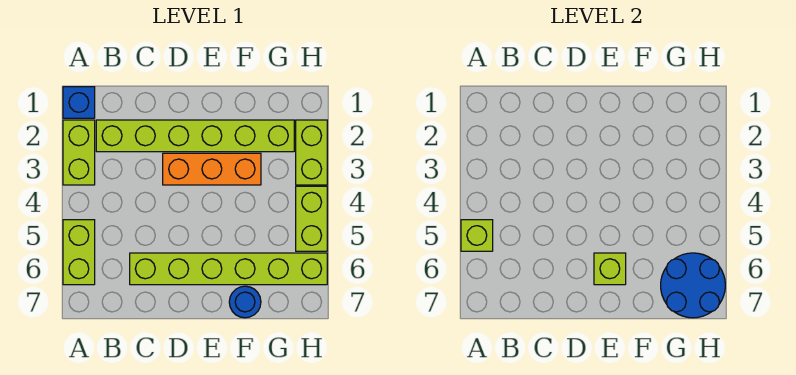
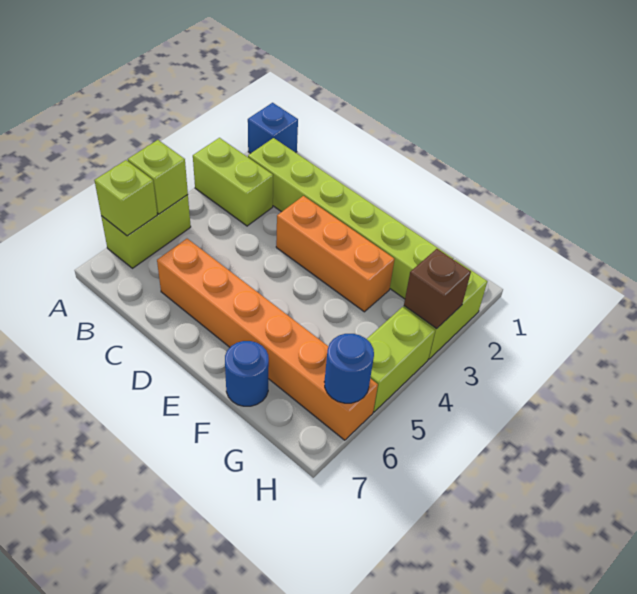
lime 1x2 brick [63,120,95,185] -> lime 1x2 brick turned to [193,138,273,226]
lime 1x6 brick [130,253,327,285] -> orange 1x6 brick [157,239,378,440]
lime 1x1 brick [594,253,626,285] -> lime 1x1 brick moved to [94,160,157,236]
blue 2x2 round brick [661,253,725,318] -> blue 1x1 round brick [324,334,374,403]
none -> brown 1x1 brick [404,249,471,329]

